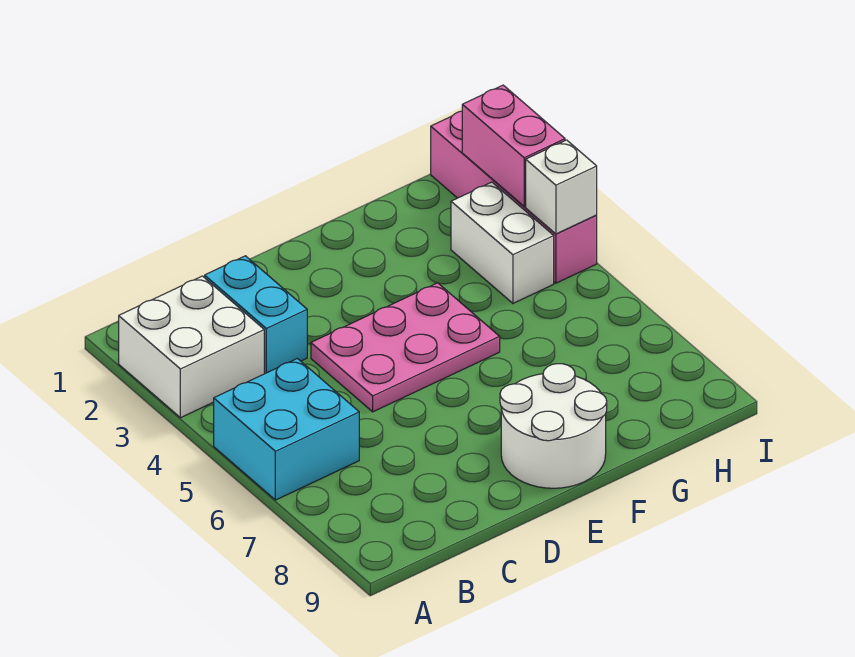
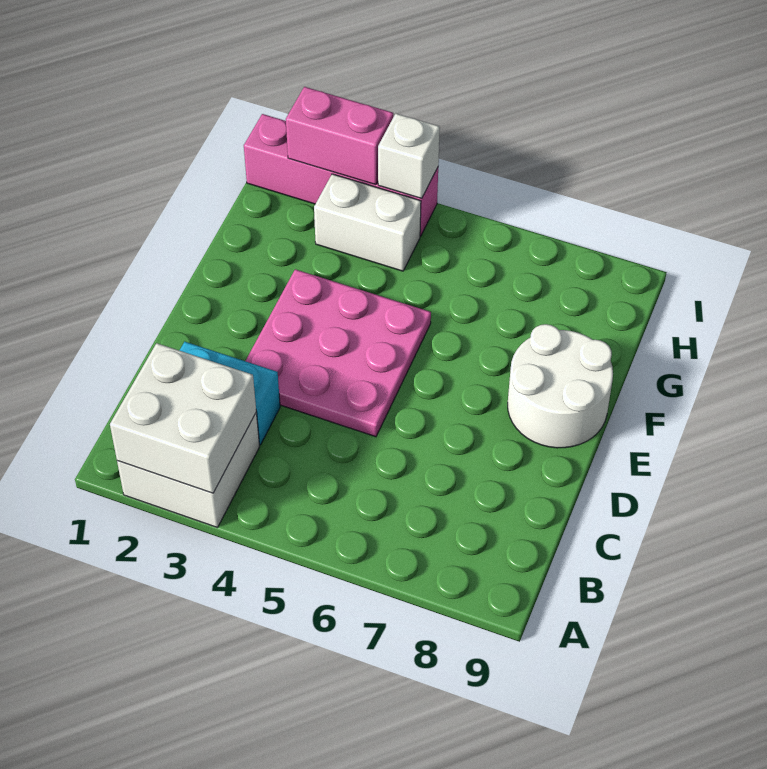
none -> white 2x2 brick [110,343,256,493]
cyan 2x2 brick [214,359,359,500] -> none
pink 2x3 plate [311,283,500,412] -> pink 3x3 plate [246,269,431,437]

